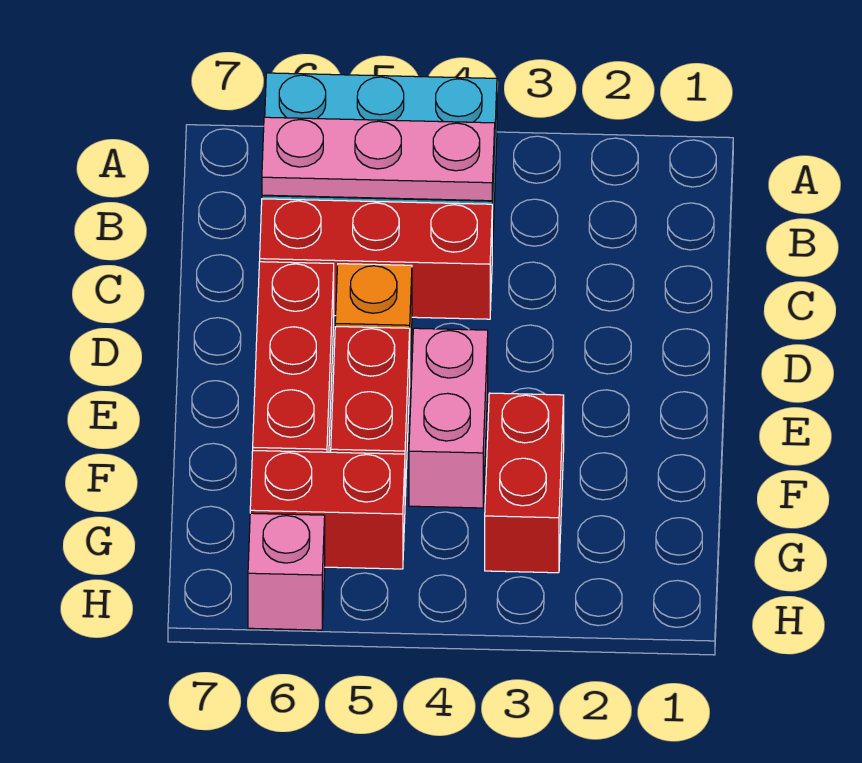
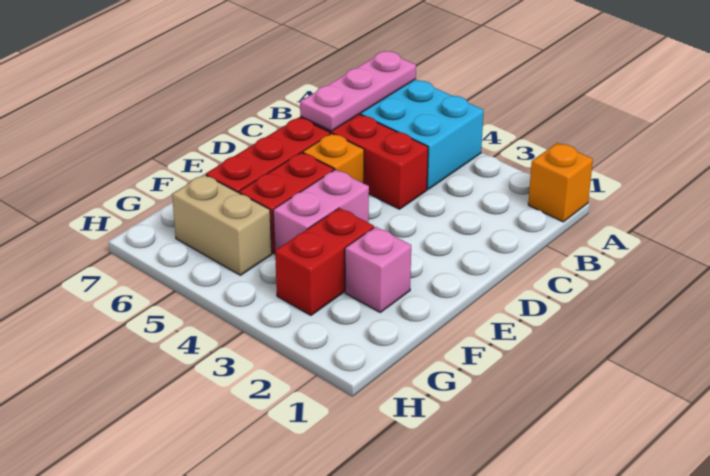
none -> orange 1x1 brick [528,143,593,222]
pink 1x3 plate [262,117,495,201] -> pink 1x3 plate turned to [300,51,416,131]
red 1x2 brick [250,451,405,569] -> tan 1x2 brick [172,175,272,275]
pink 1x1 brick [248,513,325,630] -> pink 1x1 brick moved to [345,227,411,312]

